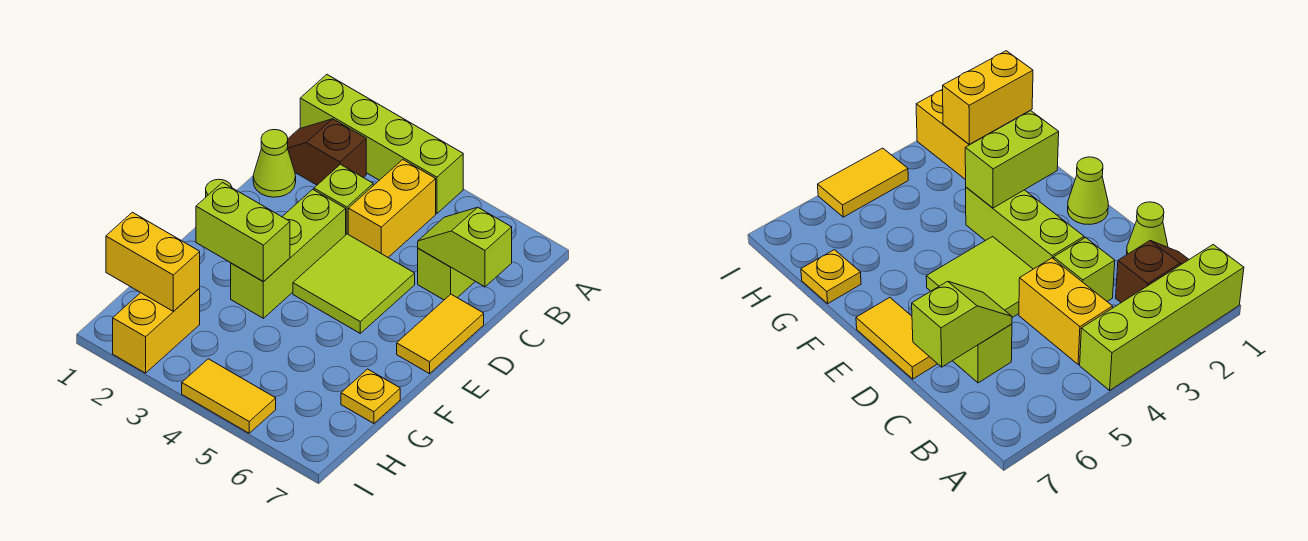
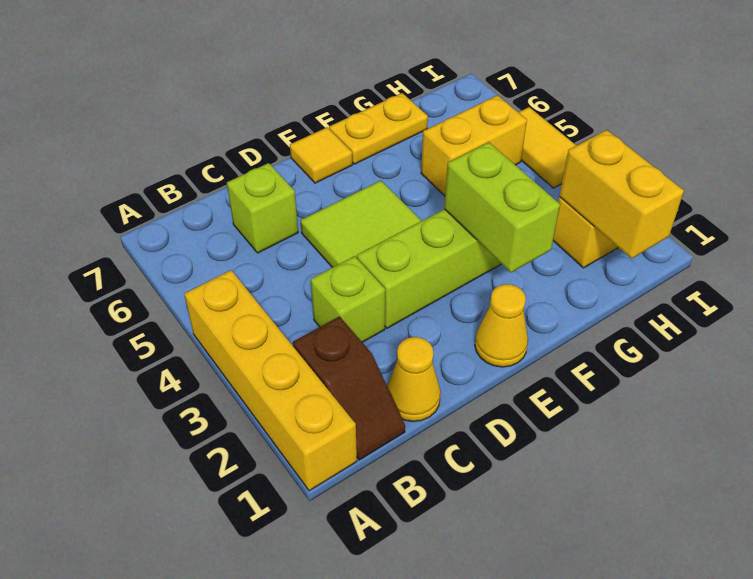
lime 1x4 brick [300,74,463,213] -> yellow 1x4 brick [184,270,357,491]
yellow 1x2 brick [348,160,436,257] -> yellow 1x2 brick moved to [421,95,527,196]
lime 1x1 cone [253,130,296,197] -> yellow 1x1 cone [387,337,441,422]
lime 1x2 slope [418,207,512,287] -> none
yellow 1x2 tile [397,294,484,374] -> yellow 1x1 tile [290,127,352,183]
lime 1x1 cone [1068,157,1108,224] -> yellow 1x1 cone [475,284,528,367]
yellow 1x1 plate [341,369,400,423] -> yellow 1x2 plate [329,93,428,164]

